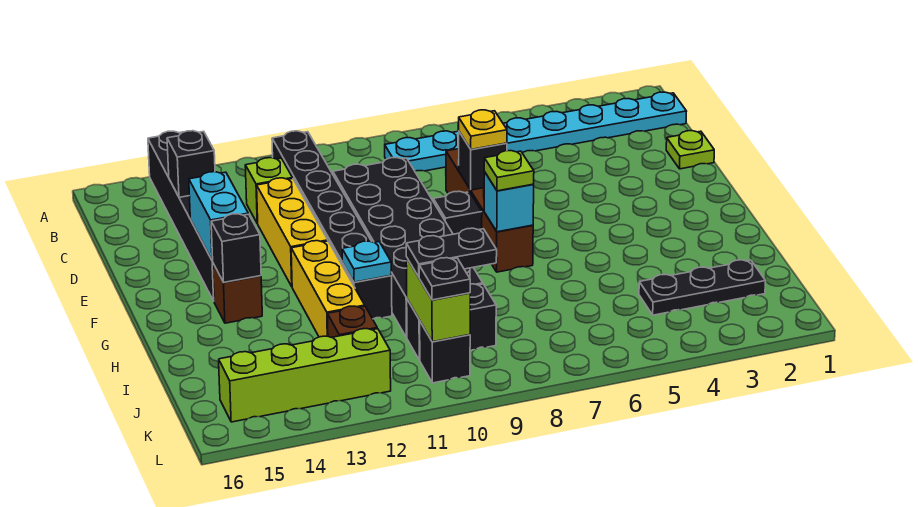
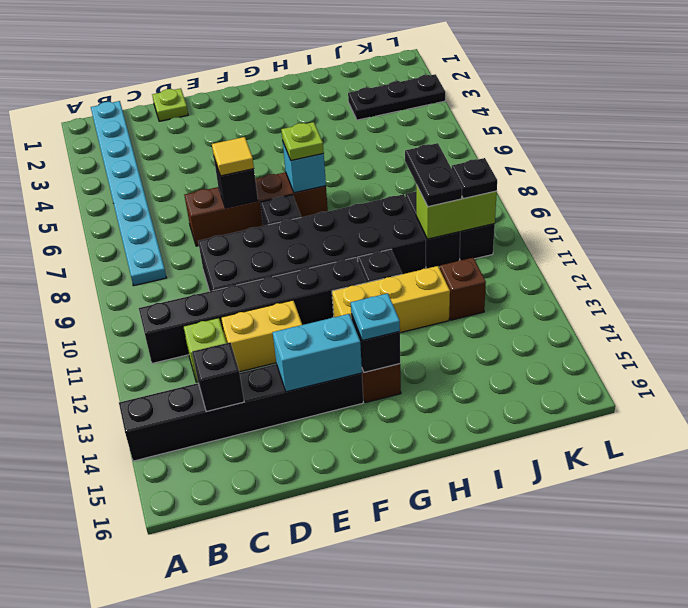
yellow 1x3 brick [257,178,328,286] -> yellow 1x2 brick [221,300,302,372]
yellow 1x1 plate [459,110,507,149] -> yellow 1x1 tile [212,137,254,176]
cyan 1x1 plate [342,241,392,282] -> cyan 1x1 plate moved to [351,293,400,341]
black 1x3 plate [639,260,766,315] -> black 1x3 plate turned to [348,74,445,120]
lime 1x4 brick [219,329,391,422] -> none

